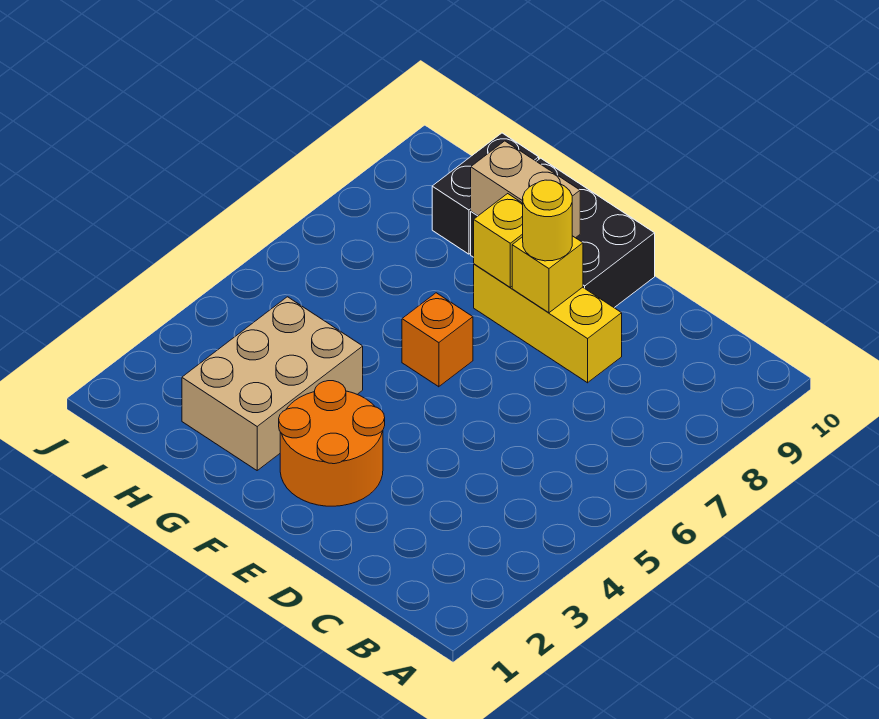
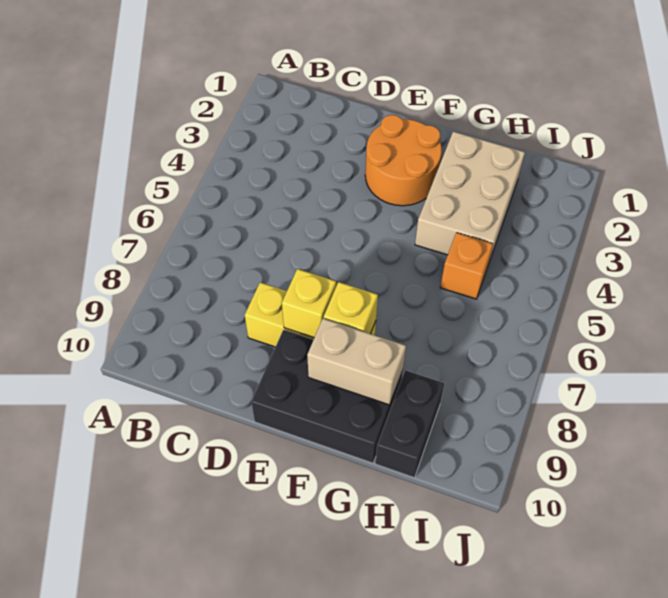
yellow 1x1 round brick [523,180,572,261] -> none
orange 1x1 brick [402,293,473,387] -> orange 1x1 brick moved to [440,233,493,299]

